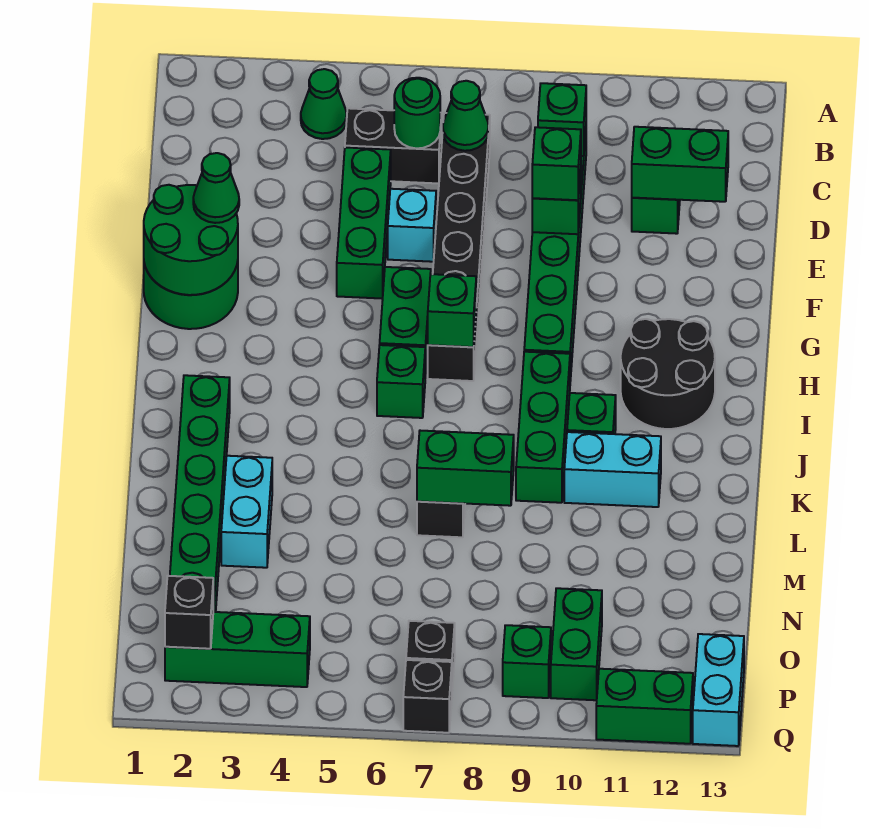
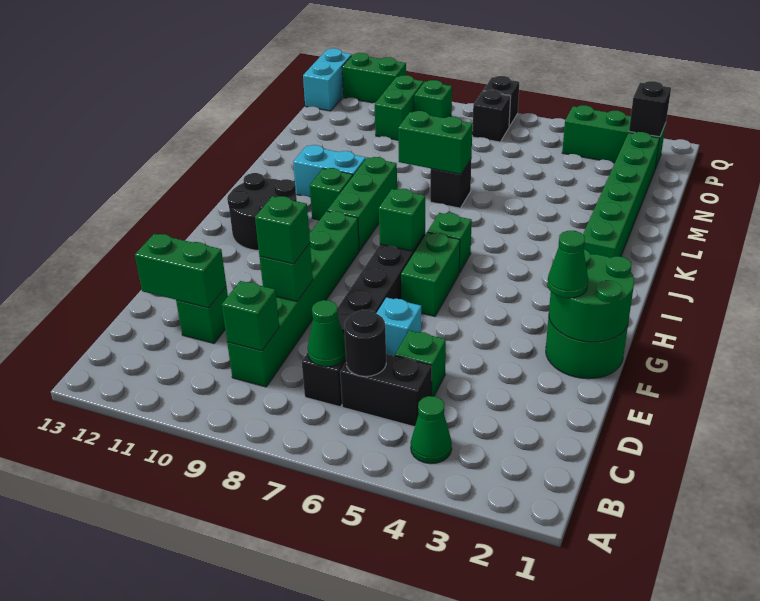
green 1x1 round brick [394,78,440,148] -> black 1x1 round brick [344,310,386,377]
green 1x3 brick [337,147,391,299] -> green 1x1 brick [395,330,446,396]
cyan 1x2 brick [221,456,272,568] -> none

